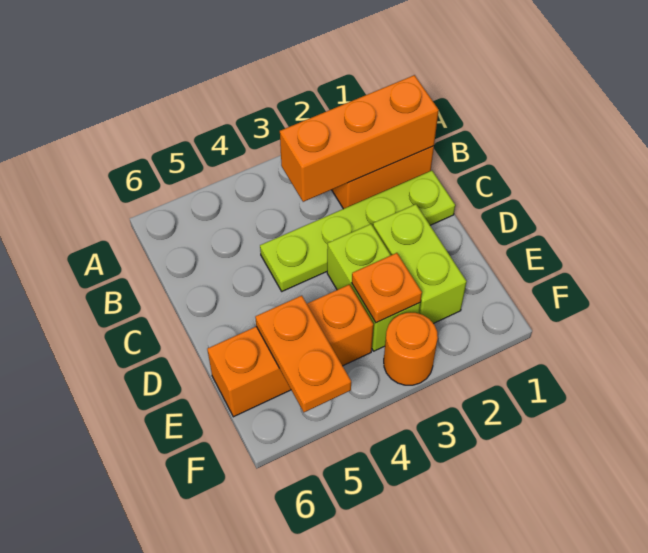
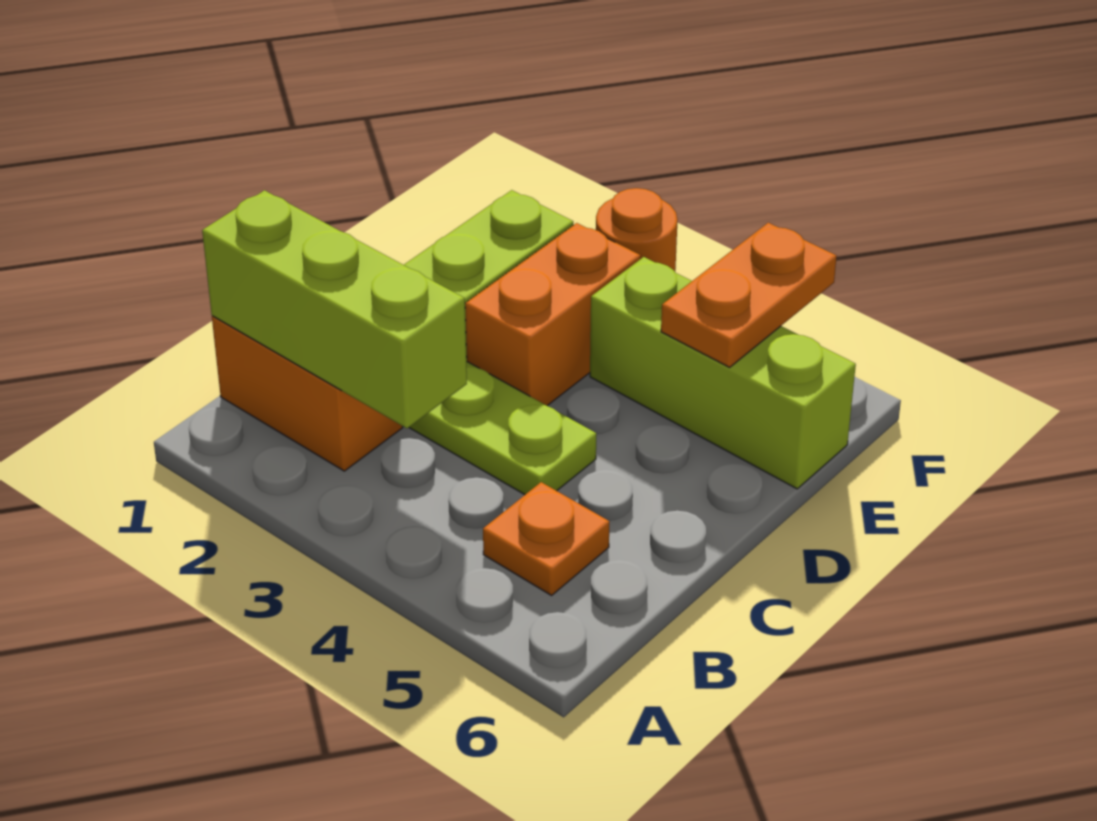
orange 1x3 brick [280,75,439,202] -> lime 1x3 brick [202,190,467,428]
lime 1x2 brick [327,224,420,351] -> orange 1x2 brick [465,223,641,406]
orange 1x1 plate [352,253,422,323] -> orange 1x1 plate moved to [483,482,609,595]
orange 1x3 brick [207,285,373,417] -> lime 1x3 brick [590,257,856,489]

